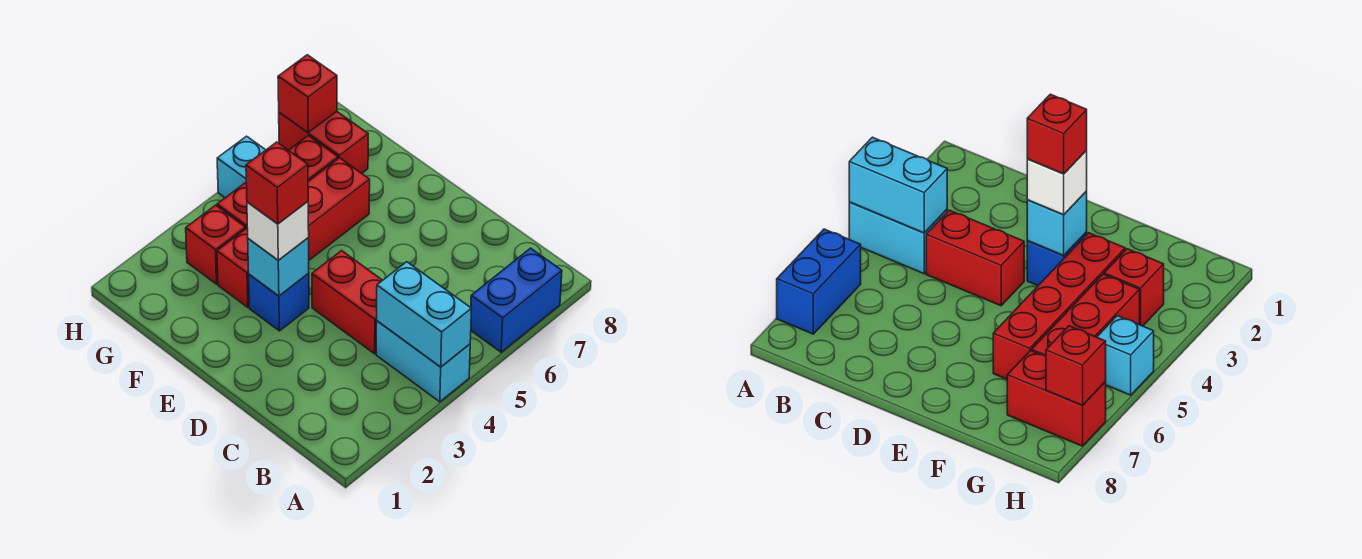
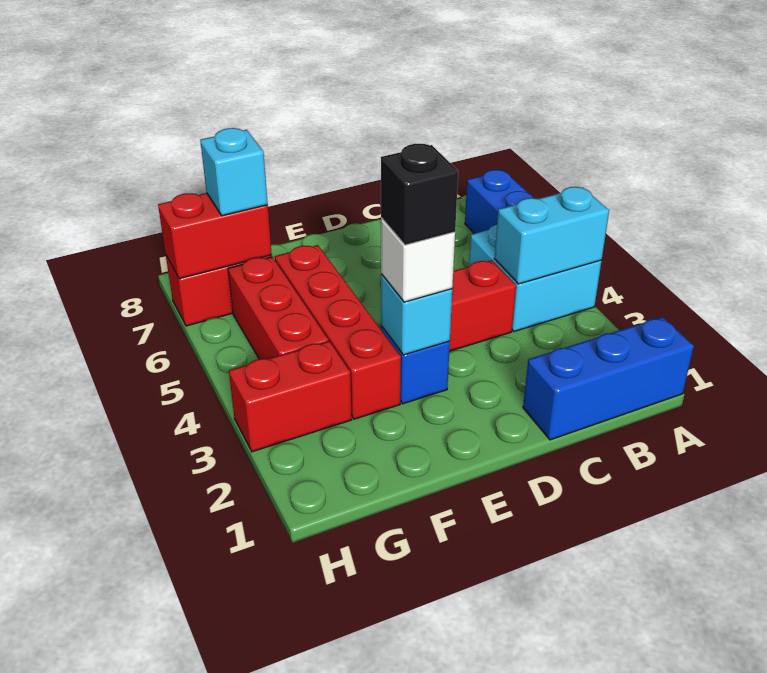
none -> blue 1x3 brick [523,317,694,440]
cyan 1x2 brick [376,321,470,402] -> cyan 2x2 brick [469,225,601,331]
red 1x1 brick [246,142,308,224] -> black 1x1 brick [381,144,458,245]
red 1x1 brick [186,205,245,284] -> red 1x2 brick [229,341,352,452]
cyan 1x1 brick [217,136,265,198] -> cyan 1x1 brick moved to [200,128,268,216]
red 1x1 brick [278,55,337,133] -> red 1x2 brick [158,193,272,279]

